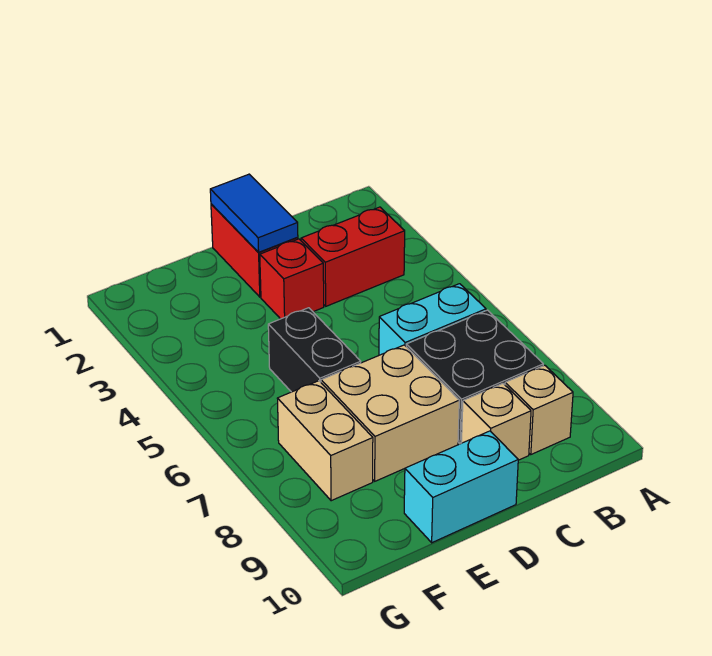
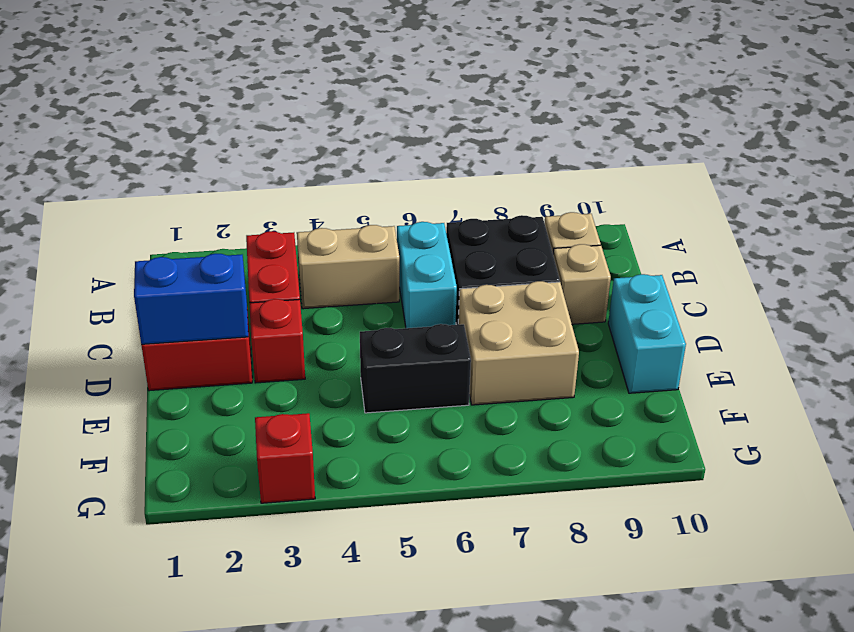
blue 1x2 tile [210,174,298,252] -> blue 1x2 brick [134,254,248,344]
tan 1x2 brick [277,381,373,501] -> tan 1x2 brick moved to [297,225,399,309]
none -> red 1x1 brick [255,413,315,503]

